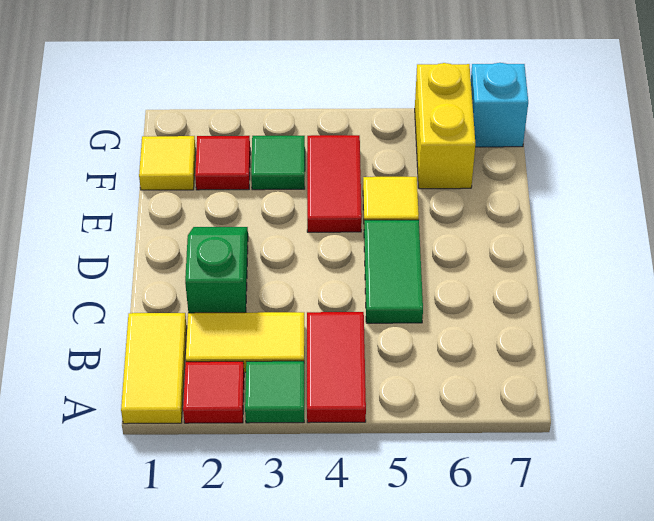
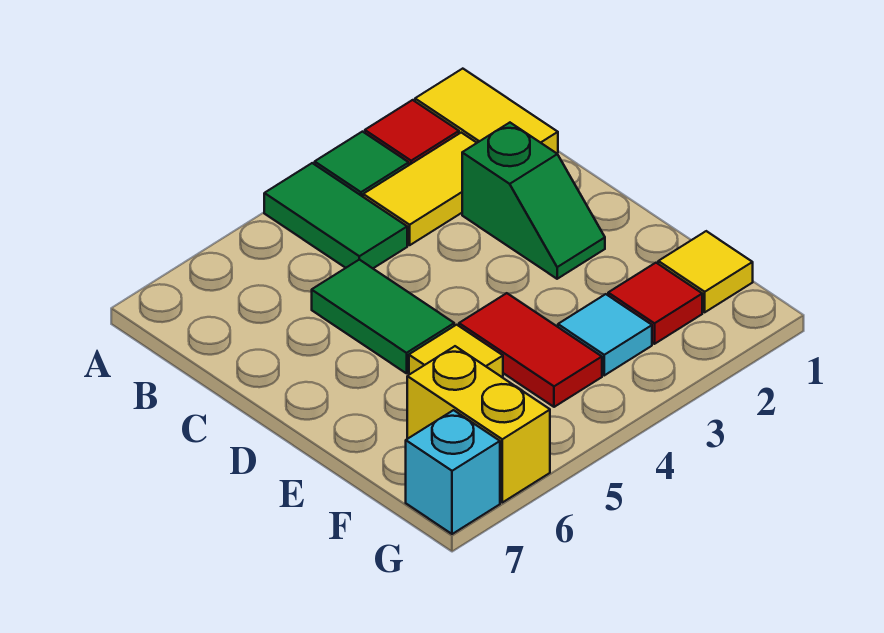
red 1x2 tile [307,312,366,423] -> green 1x2 tile [264,163,407,268]
green 1x1 tile [251,136,305,190] -> cyan 1x1 tile [558,294,652,375]

